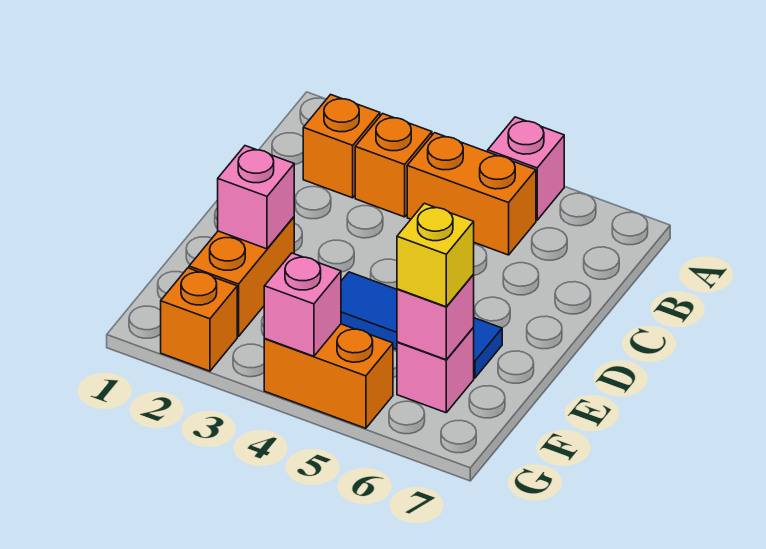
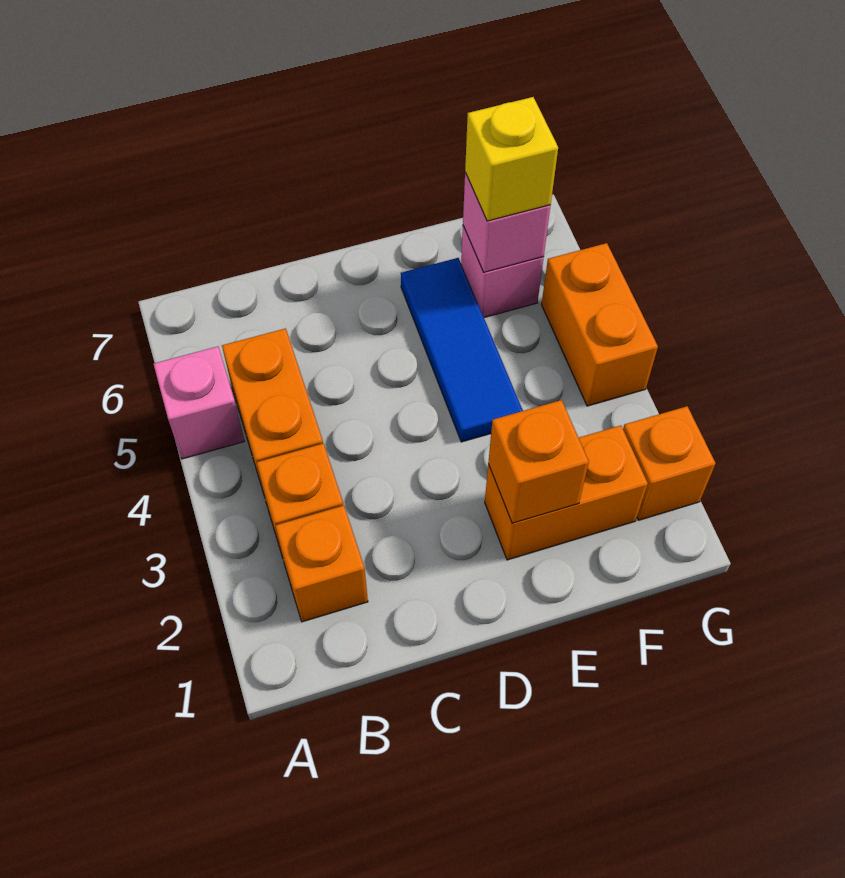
pink 1x1 brick [218,146,294,249] -> orange 1x1 brick [488,400,589,523]
pink 1x1 brick [264,253,341,356] -> none

